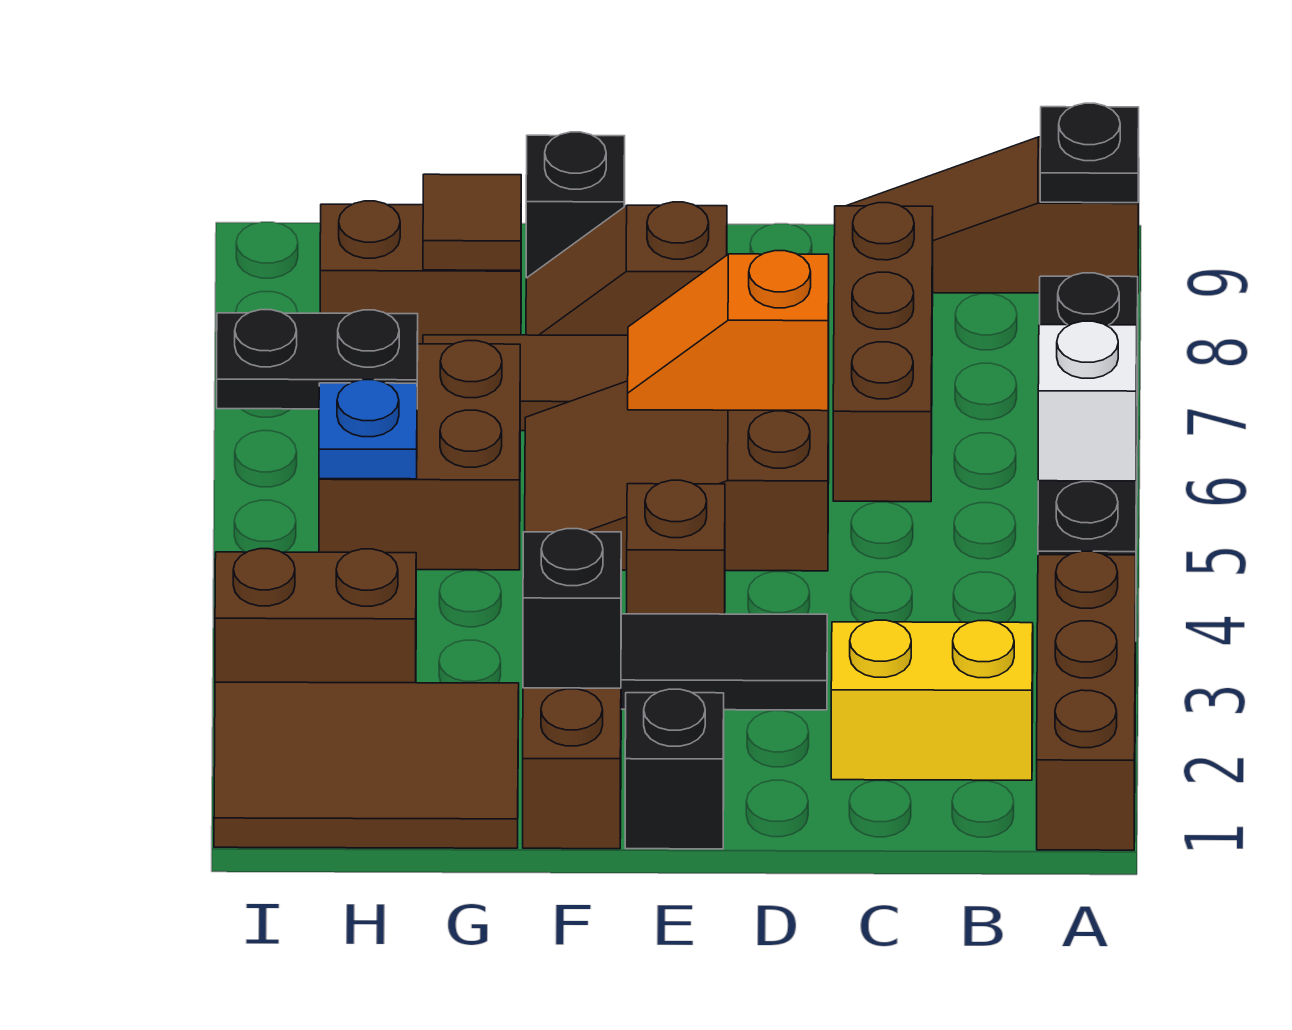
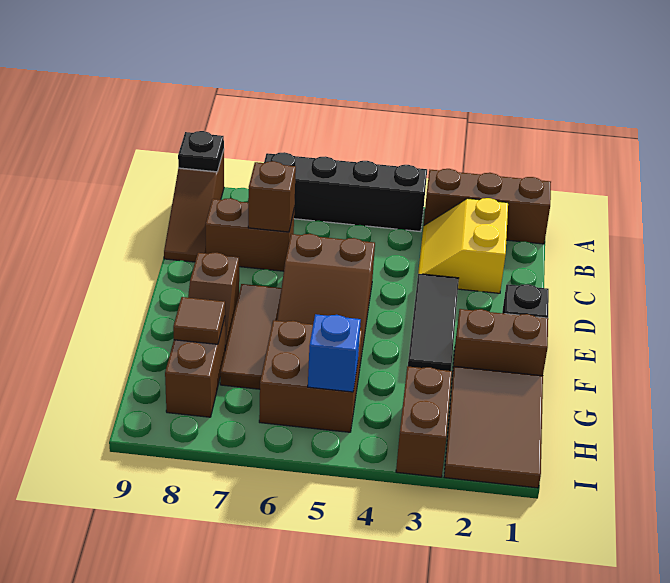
white 1x1 brick [1038,321,1137,481] -> none
brown 1x3 brick [833,203,933,502] -> brown 1x2 brick [205,198,294,271]
orange 1x2 slope [628,251,829,411] -> none
brown 1x1 brick [627,480,725,614] -> brown 1x1 brick moved to [248,161,296,232]
black 1x1 brick [523,529,621,688] -> none
black 1x1 brick [526,132,625,278] -> none
blue 1x1 plate [319,380,417,479] -> blue 1x1 brick [308,314,361,392]
black 1x2 plate [217,310,418,409] -> none

